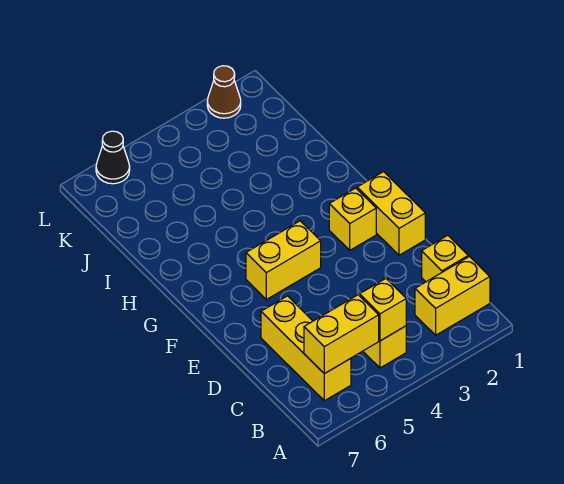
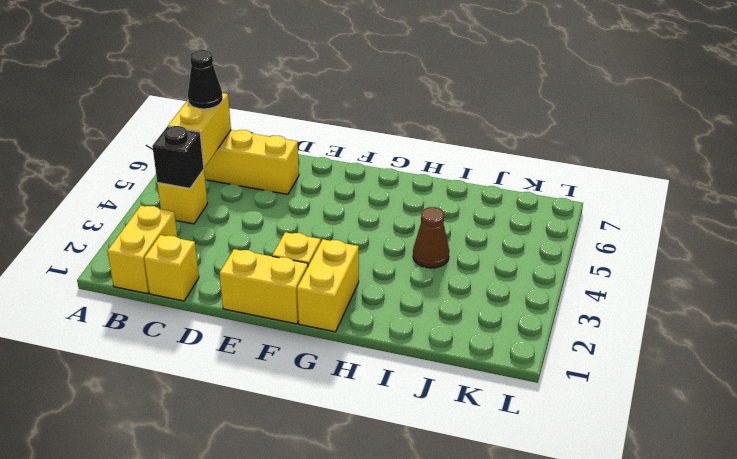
yellow 1x1 brick [360,279,406,341] -> black 1x1 brick [152,126,204,188]
yellow 1x2 brick [246,221,321,299] -> yellow 1x2 brick moved to [297,239,359,332]
brown 1x1 cone [207,66,241,118] -> brown 1x1 cone moved to [413,207,449,268]
black 1x1 cone [96,131,130,184] -> black 1x1 cone moved to [188,50,223,109]

